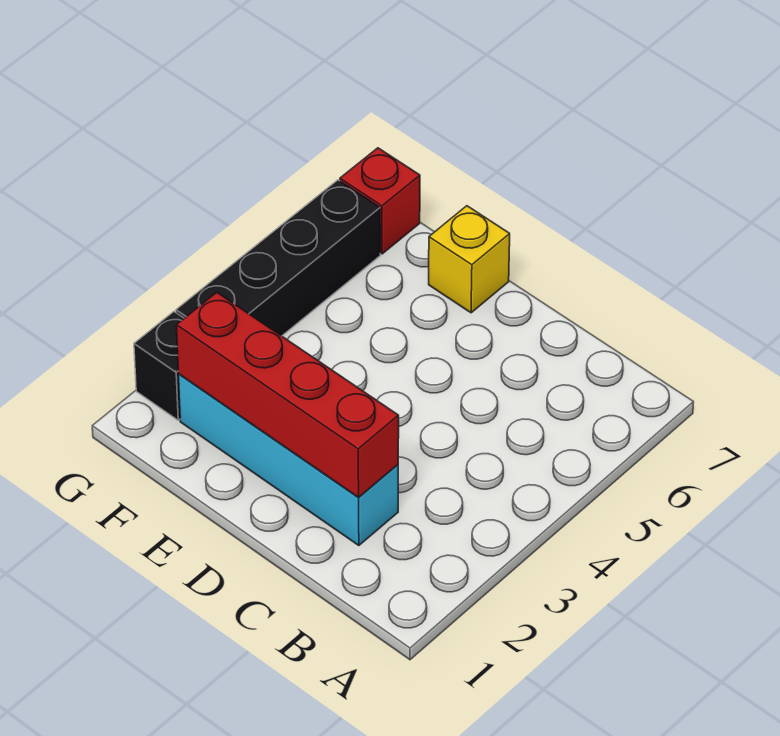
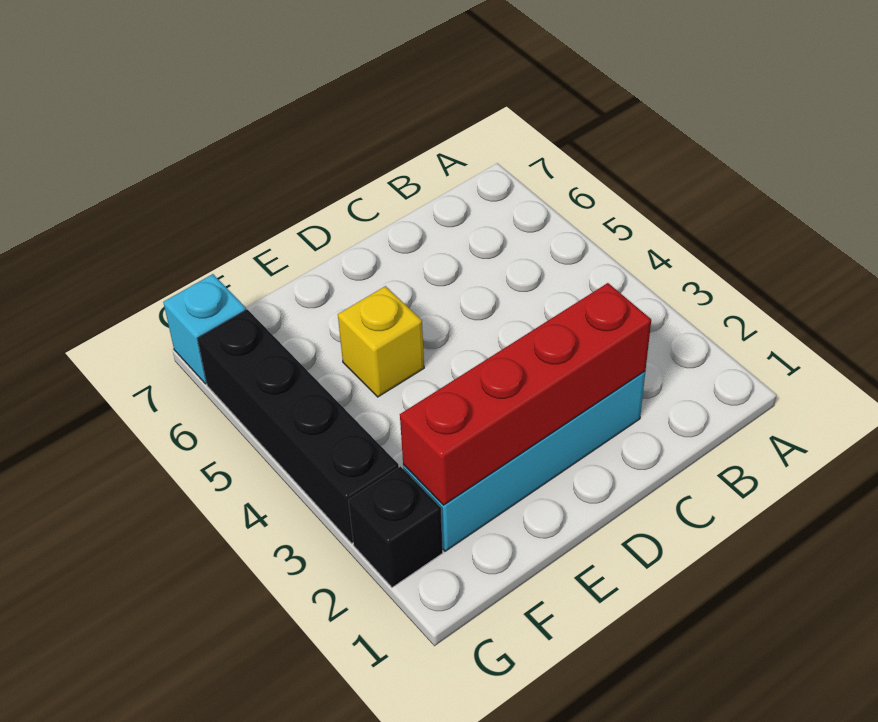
yellow 1x1 brick [429,206,510,313] -> yellow 1x1 brick moved to [338,286,424,397]
red 1x1 brick [340,148,420,254] -> cyan 1x1 brick [163,274,246,384]

